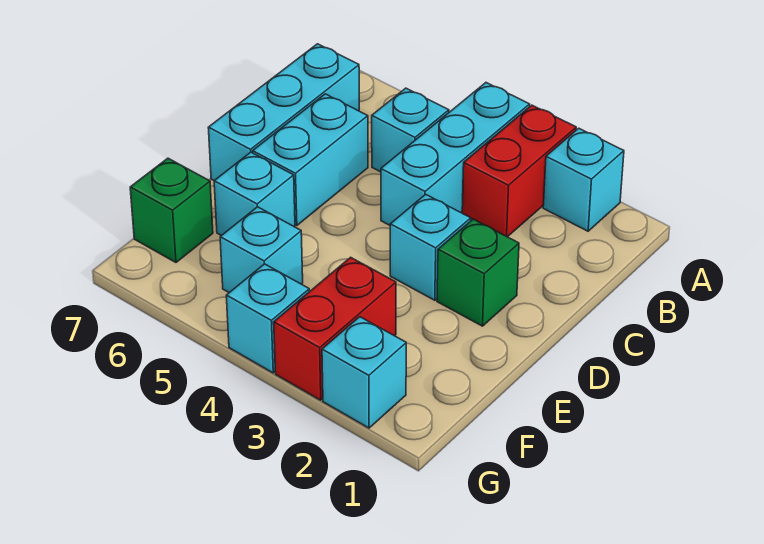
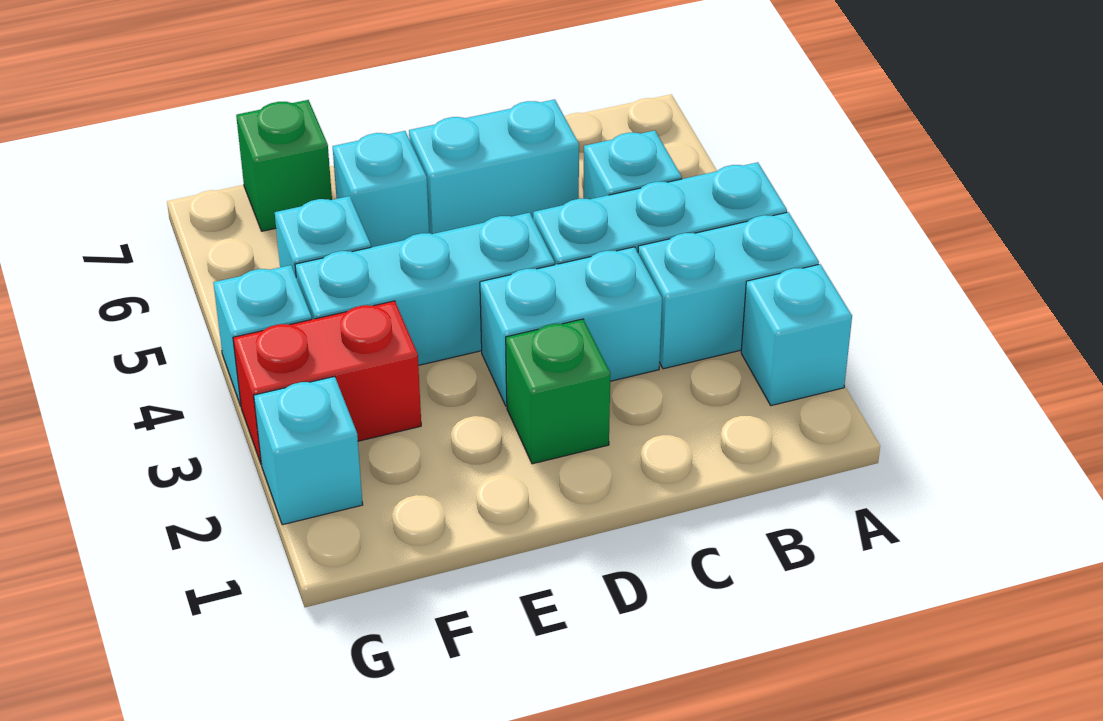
red 1x2 brick [462,105,576,237] -> cyan 1x2 brick [638,212,819,369]
cyan 1x3 brick [208,44,359,181] -> cyan 1x3 brick moved to [295,213,555,365]
cyan 1x1 brick [390,194,471,300] -> cyan 1x2 brick [480,247,662,406]

